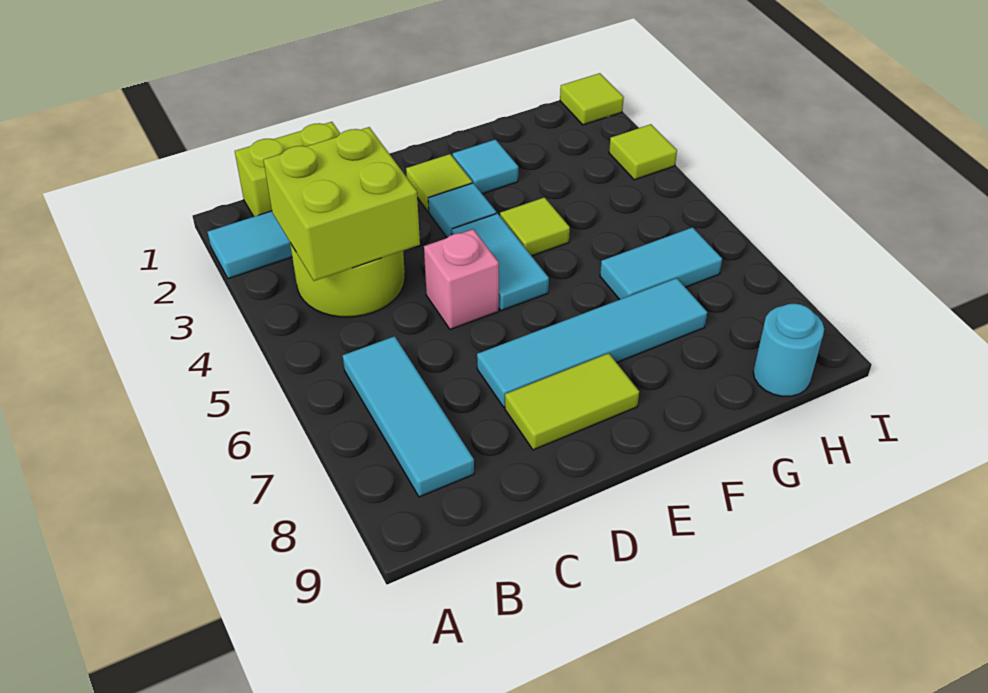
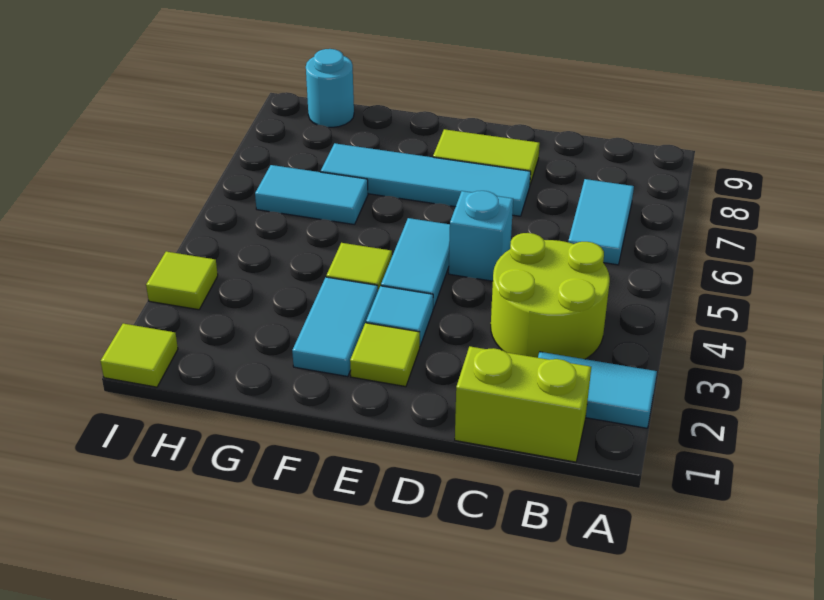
lime 2x2 brick [263,127,420,281] -> none
cyan 1x3 tile [343,336,474,497] -> cyan 1x2 tile [568,179,634,265]
pink 1x1 brick [424,229,499,330] -> cyan 1x1 brick [449,191,513,281]
cyan 1x1 tile [453,139,518,194] -> cyan 1x2 tile [292,277,378,377]

